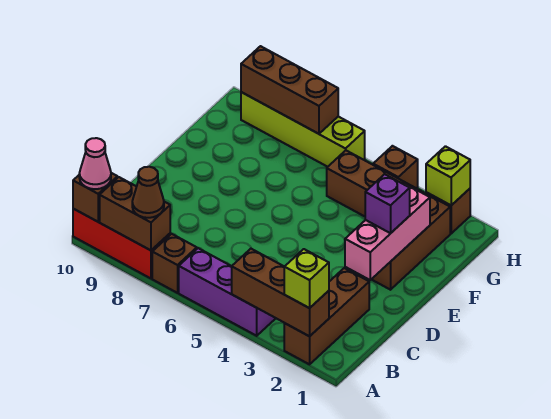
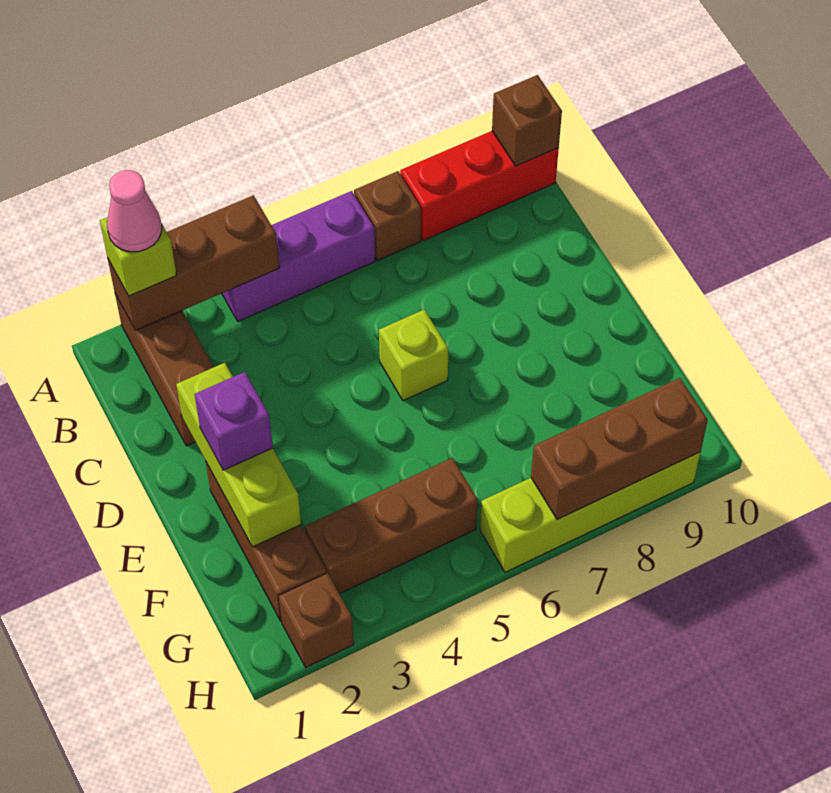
brown 1x2 brick [100,177,170,250] -> none
brown 1x1 cone [132,167,164,218] -> none
pink 1x1 cone [79,138,111,189] -> pink 1x1 cone moved to [107,170,162,252]
pink 1x3 brick [345,184,430,280] -> lime 1x3 brick [176,363,301,547]
lime 1x1 brick [426,146,470,205] -> lime 1x1 brick moved to [379,309,448,401]
brown 1x1 brick [373,146,418,188] -> none

